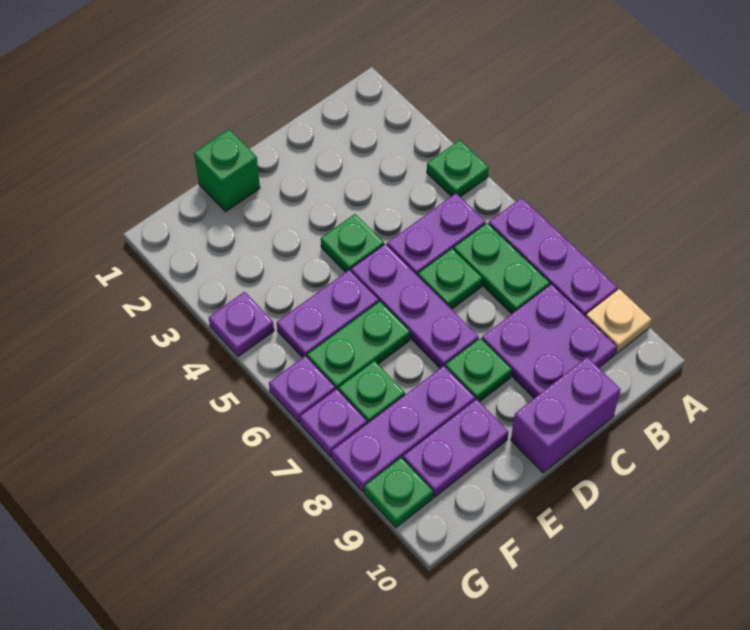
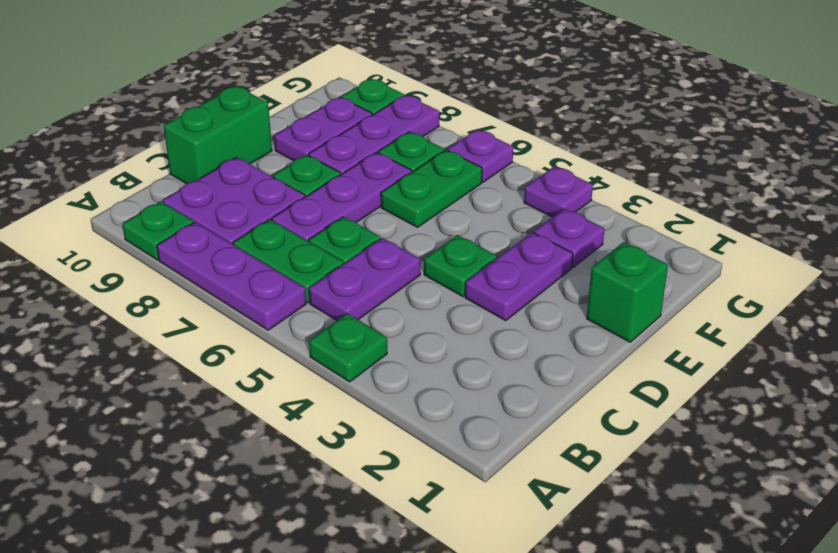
tan 1x1 plate [586,289,651,354] -> green 1x1 plate [122,201,194,260]
purple 1x2 brick [511,357,621,473] -> green 1x2 brick [164,86,272,184]
purple 1x3 plate [351,244,479,368] -> purple 1x3 plate turned to [272,152,412,242]
purple 1x2 plate [277,270,379,358] -> purple 1x2 plate moved to [465,232,573,321]
purple 1x1 plate [300,389,367,457] -> purple 1x1 plate moved to [534,208,604,268]

